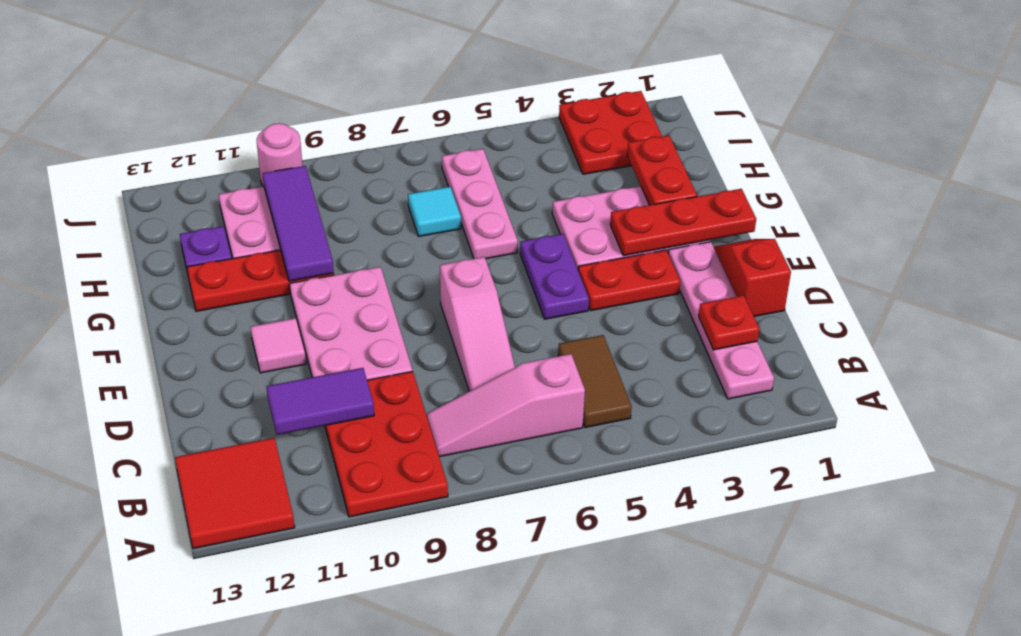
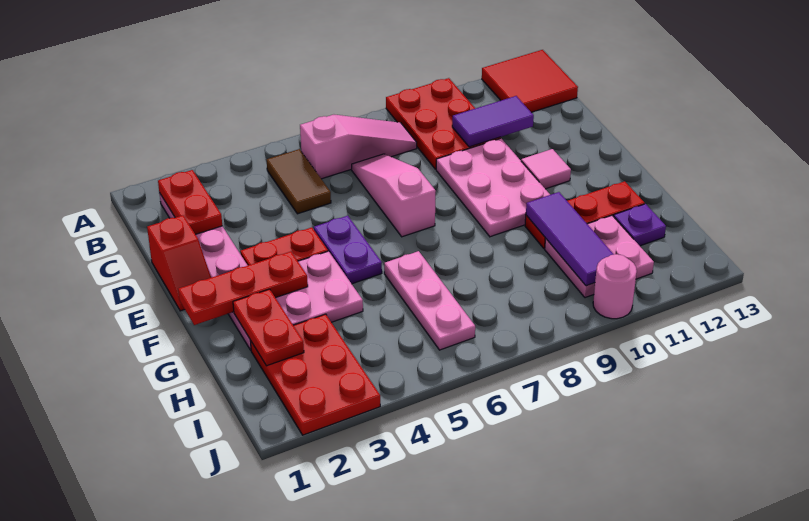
red 1x1 plate [699,295,759,350] -> red 1x2 plate [158,170,222,234]
cyan 1x1 tile [408,187,461,236] -> none
red 2x2 plate [559,91,662,174] -> red 2x3 plate [251,314,380,435]

